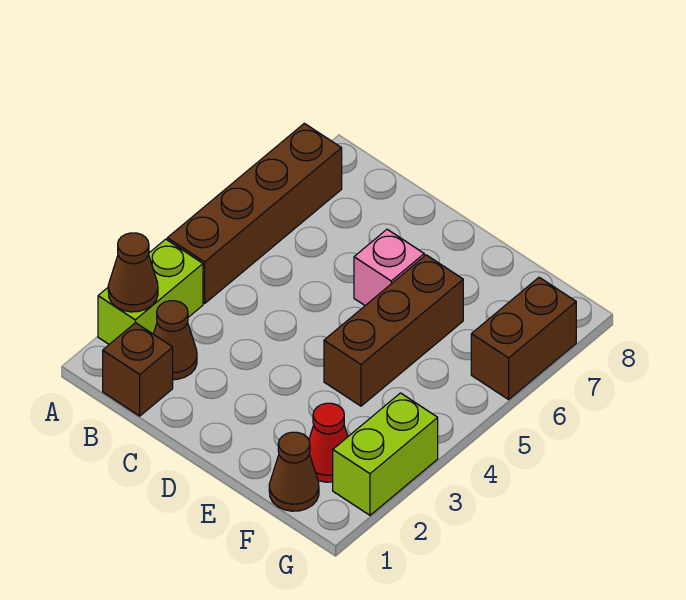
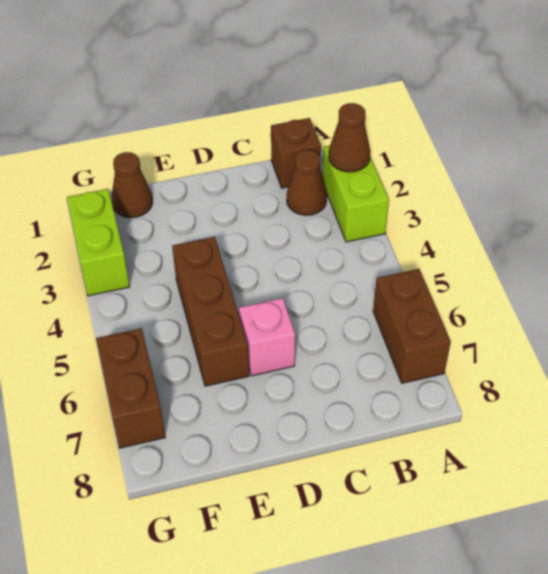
brown 1x4 brick [167,123,342,304] -> brown 1x2 brick [373,269,451,383]
red 1x1 cone [309,403,348,482] -> none

